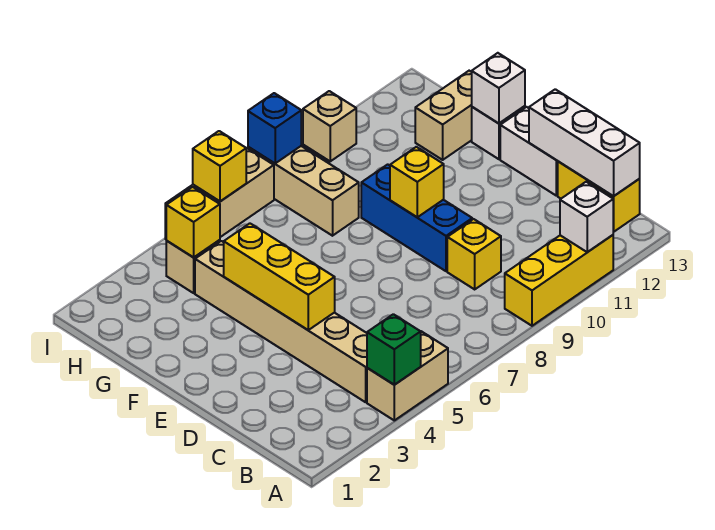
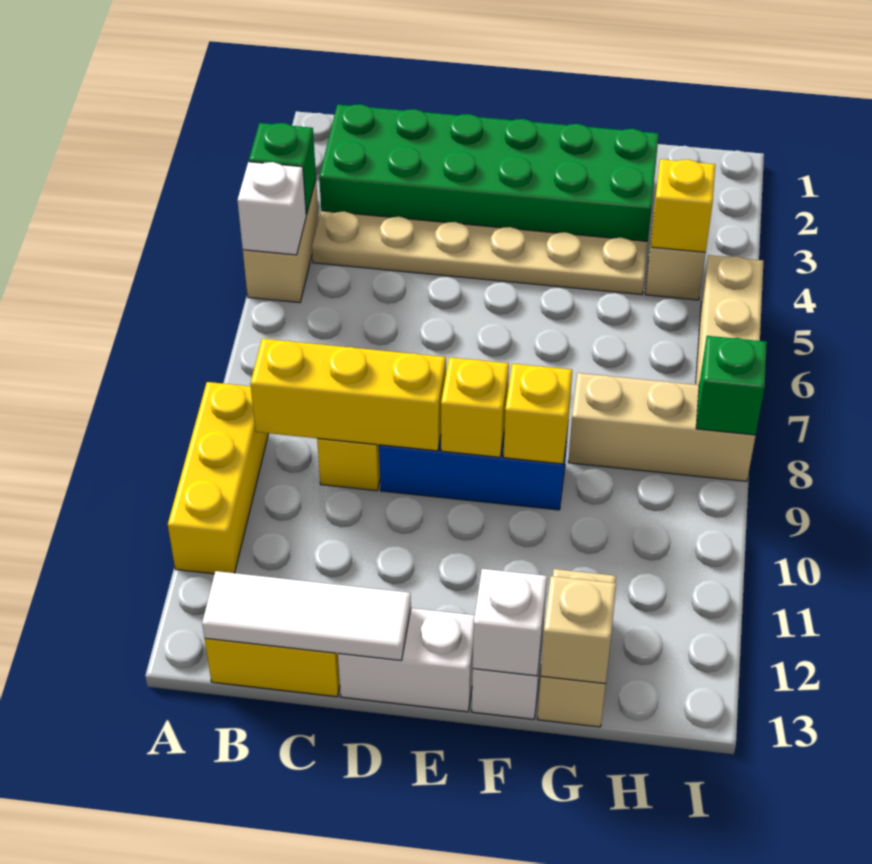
white 1x1 brick [560,182,613,252] -> white 1x1 brick moved to [237,162,307,255]
none -> green 2x6 brick [319,104,659,241]
tan 1x6 brick [195,241,367,402] -> tan 1x6 plate [312,211,648,295]
white 1x3 brick [529,89,640,196] -> white 1x3 tile [202,571,411,660]
yellow 1x3 brick [224,223,335,330] -> yellow 1x3 brick moved to [250,339,446,451]
yellow 1x1 brick [193,131,246,201] -> yellow 1x1 brick moved to [503,364,572,464]
blue 1x1 brick [248,93,301,163] -> green 1x1 brick [696,336,767,435]
tan 1x1 brick [303,91,356,161] -> tan 1x1 brick moved to [541,576,616,684]

